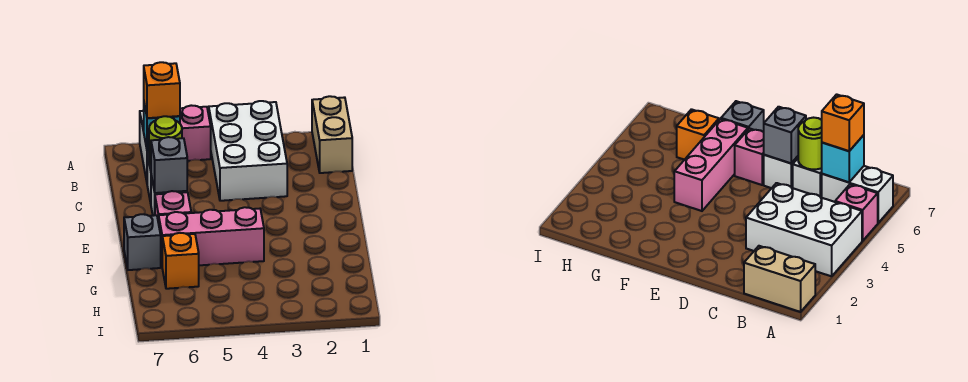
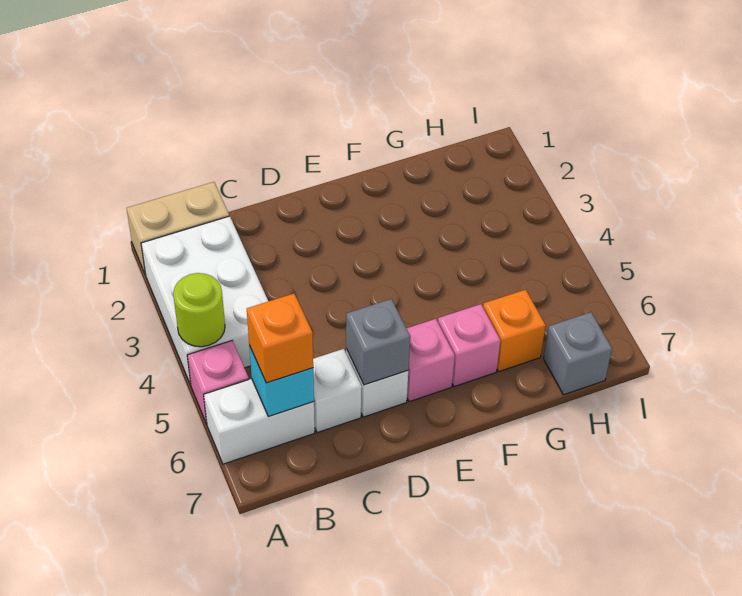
white 2x3 brick [209,101,287,201] -> white 2x3 brick turned to [141,216,268,385]
lime 1x1 round brick [149,116,182,165] -> lime 1x1 round brick moved to [173,273,225,347]
pink 1x3 brick [159,207,264,265] -> pink 1x1 brick [438,304,500,387]
grey 1x1 brick [124,214,161,270] -> grey 1x1 brick moved to [544,312,612,395]

